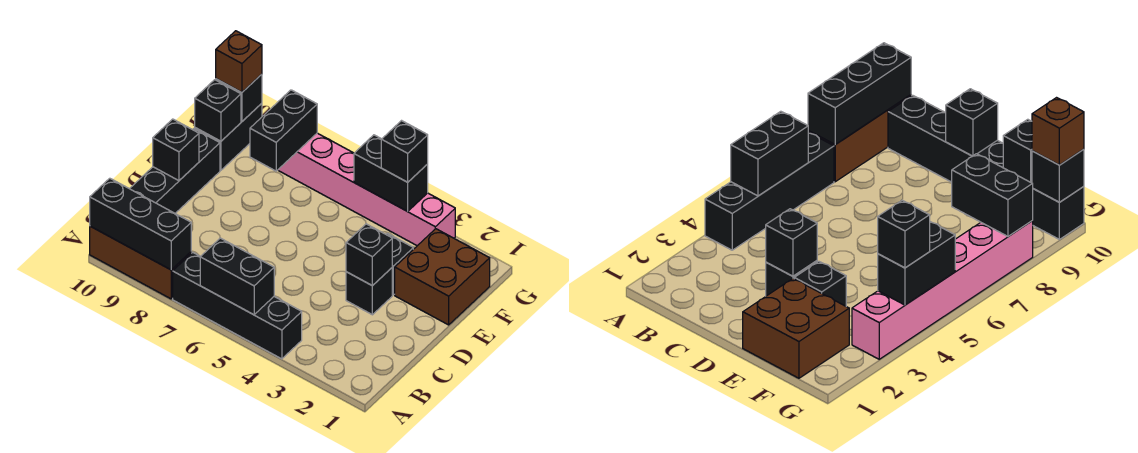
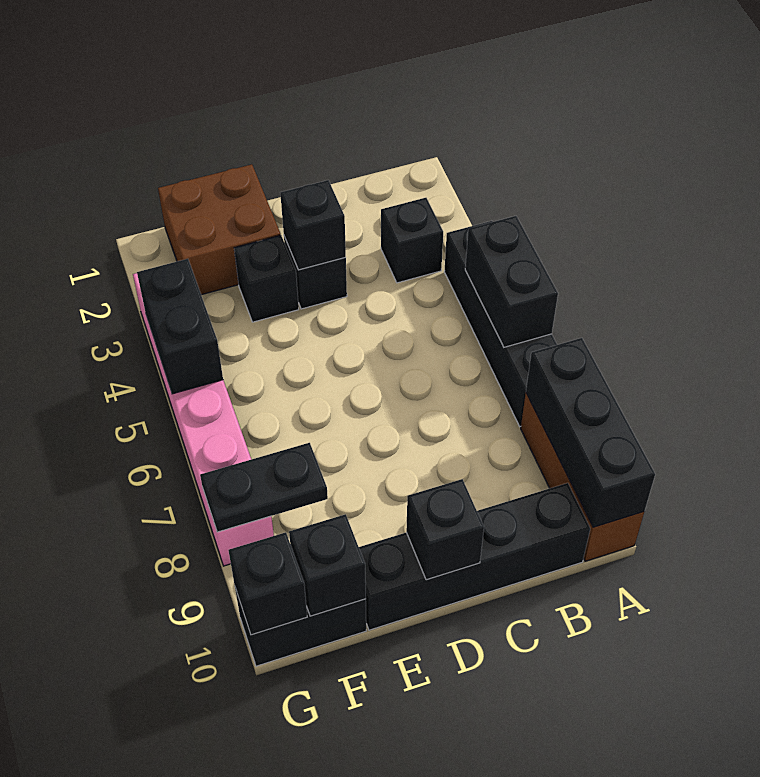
black 1x2 brick [250,90,317,171] -> black 1x2 plate [200,443,328,532]
black 1x1 brick [381,121,428,182] -> black 1x1 brick moved to [381,198,443,283]
brown 1x1 brick [216,31,262,92] -> none

